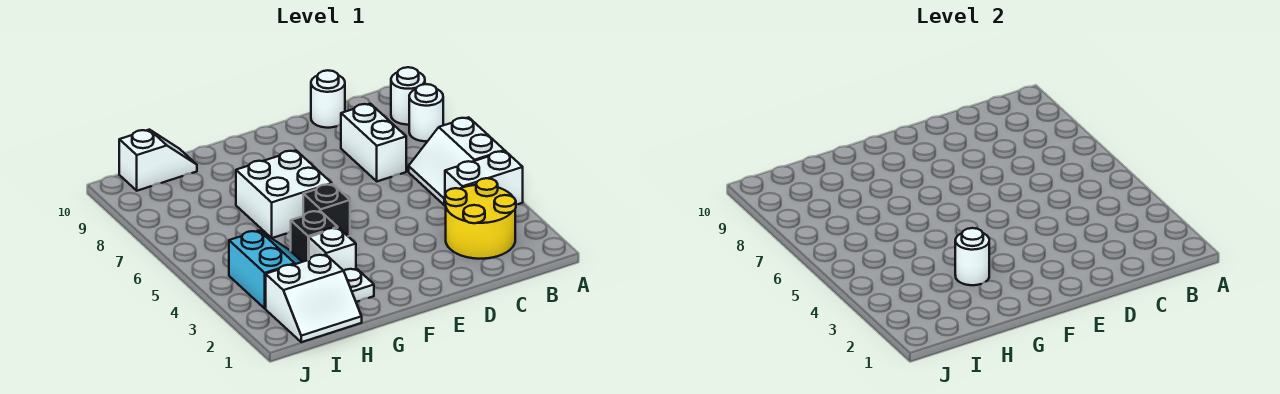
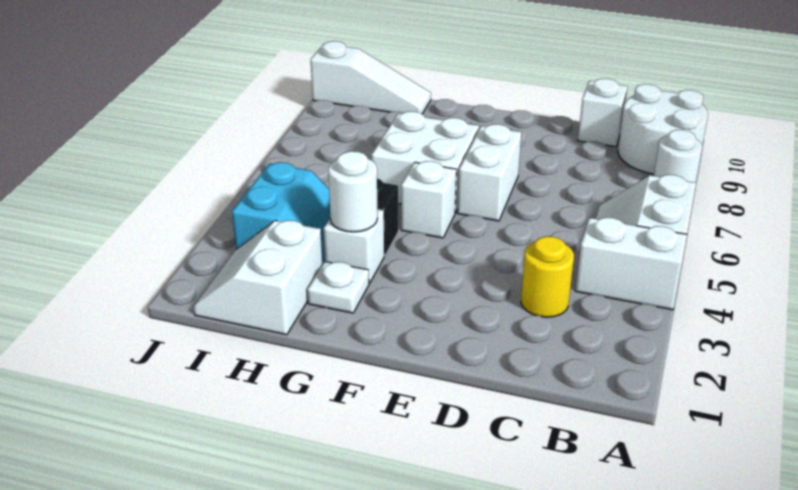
white 1x1 round brick [391,67,425,125] -> white 2x2 round brick [618,84,708,174]
yellow 2x2 round brick [445,178,516,259] -> yellow 1x1 round brick [521,236,574,317]
white 1x2 brick [341,104,406,181] -> white 1x2 brick moved to [457,124,521,221]
white 1x1 round brick [311,70,345,128] -> white 1x1 brick [578,79,628,147]
black 1x1 brick [303,184,350,236] -> white 1x1 brick [401,161,456,238]
white 2x2 slope [266,254,362,342] -> white 2x2 slope turned to [194,220,322,335]
white 1x2 slope [119,130,197,191] -> white 1x3 slope [311,41,431,114]

